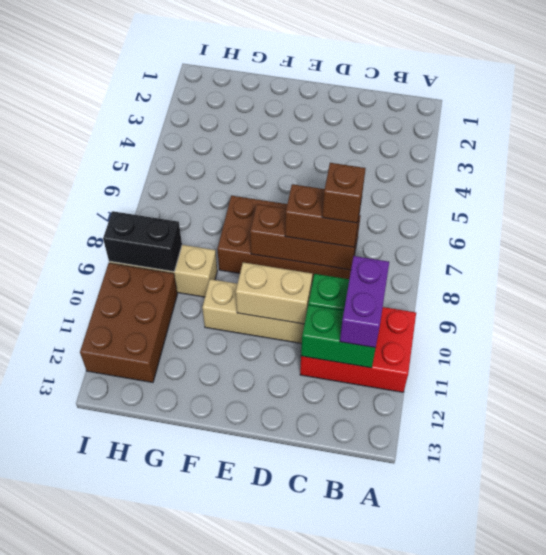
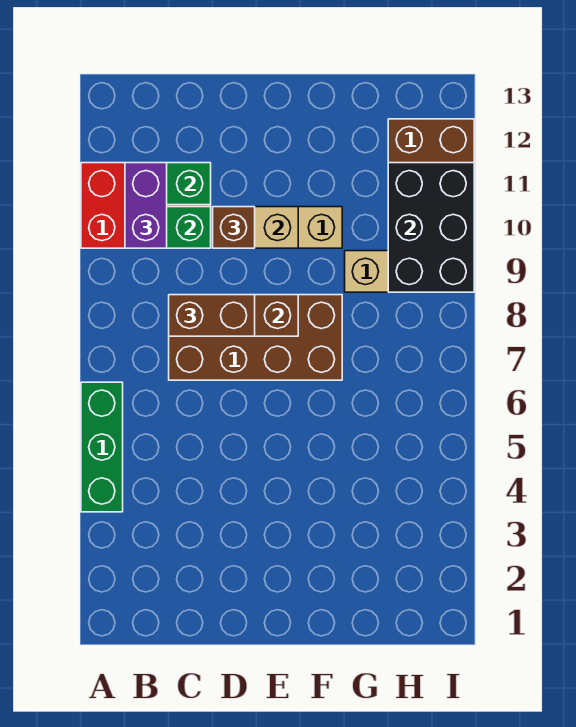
none -> green 1x3 brick [81,382,123,512]
brown 1x1 brick [322,163,366,223] -> brown 1x1 brick moved to [213,207,255,248]
black 1x2 brick [103,211,182,272] -> black 2x3 brick [388,163,474,292]

